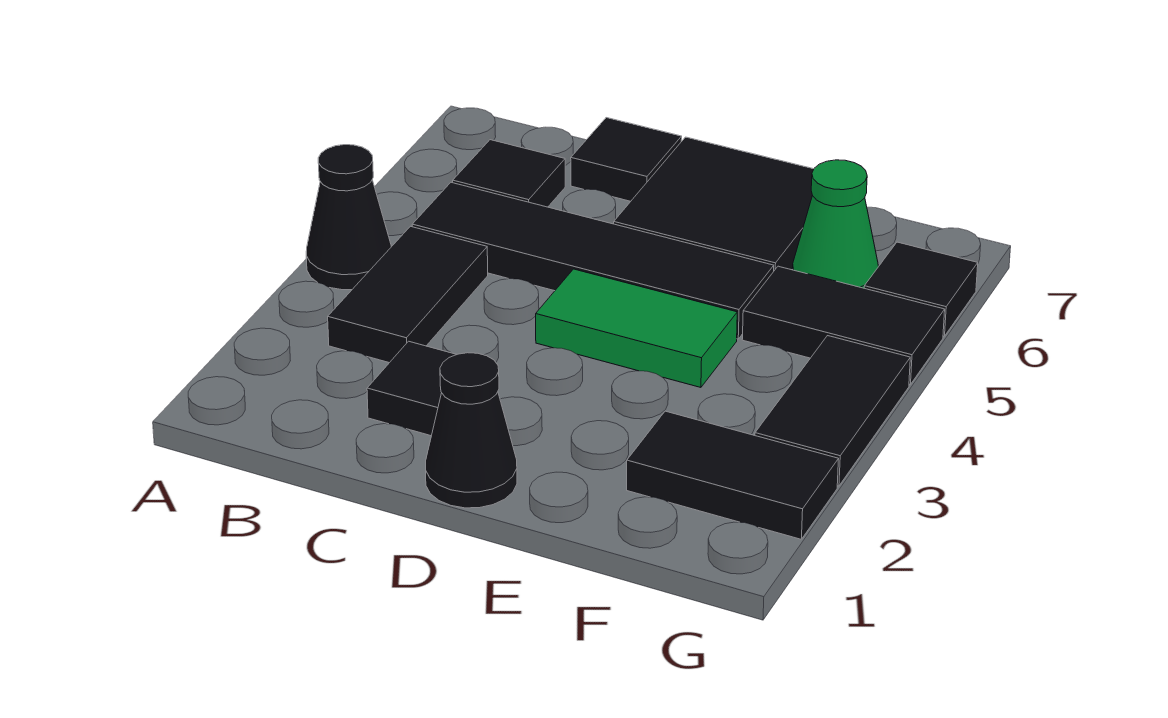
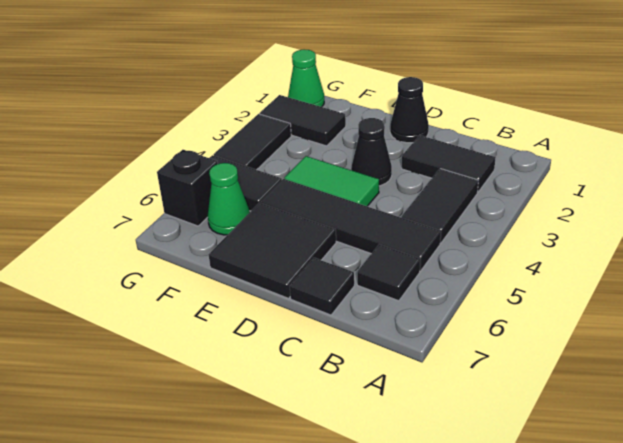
black 1x1 cone [306,145,391,290] -> black 1x1 cone moved to [351,118,392,186]
black 1x1 tile [367,341,457,436] -> black 1x2 tile [402,135,496,192]
none -> green 1x1 cone [288,49,324,107]
black 1x1 tile [864,242,978,336] -> black 1x1 brick [157,150,218,226]

